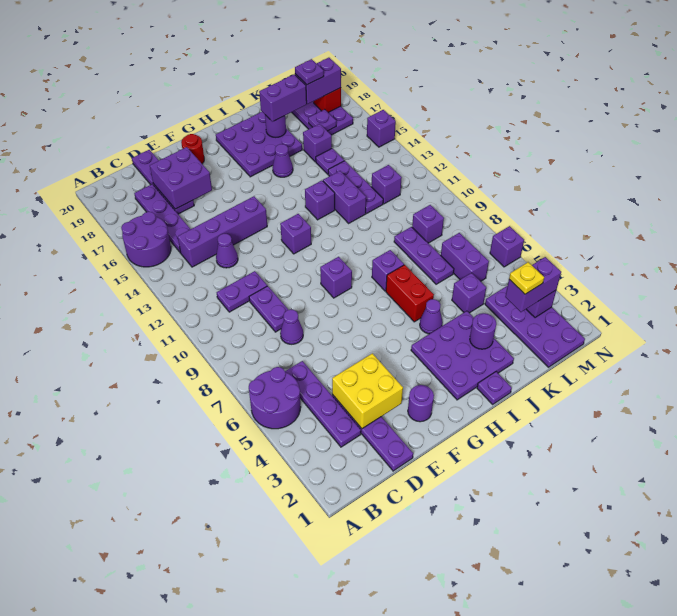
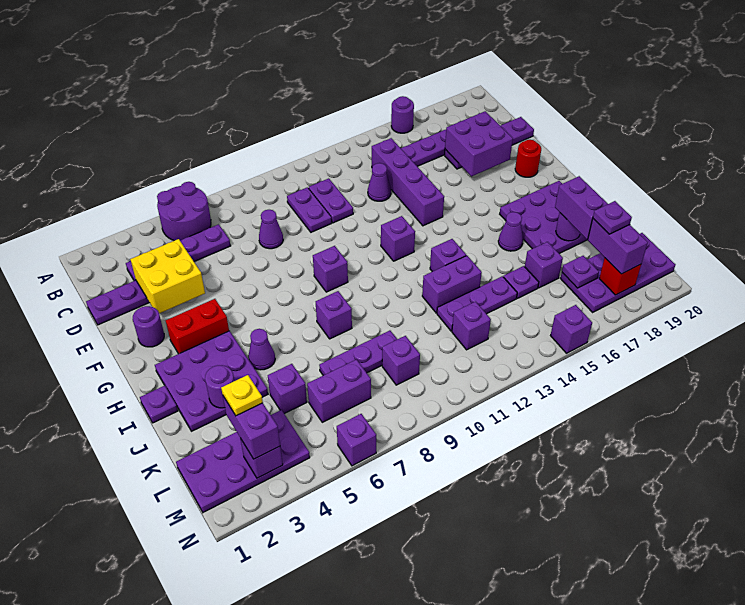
purple 2x2 round brick [121,212,171,267] -> purple 1x1 round brick [391,96,414,133]
purple 1x2 plate [249,286,288,332] -> purple 1x2 plate turned to [287,187,332,232]
red 1x2 brick [386,265,434,322] -> red 1x2 brick moved to [166,299,229,354]

